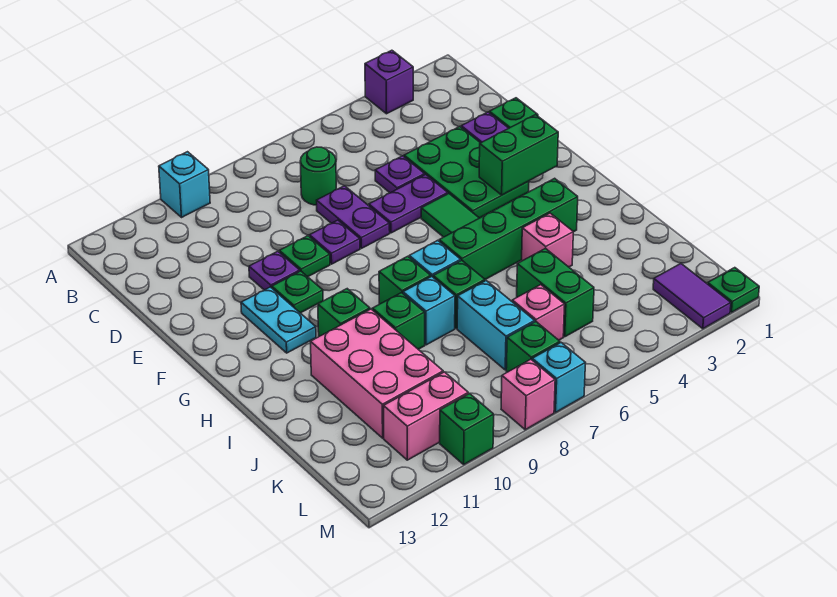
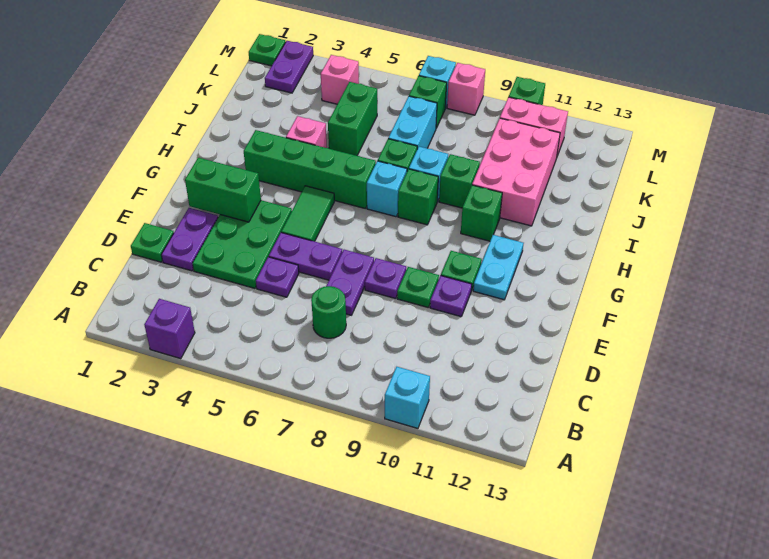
pink 1x1 brick [512,285,565,340] -> pink 1x1 brick moved to [321,55,359,104]
purple 1x2 tile [653,264,731,329] -> purple 1x2 plate [265,41,313,93]

